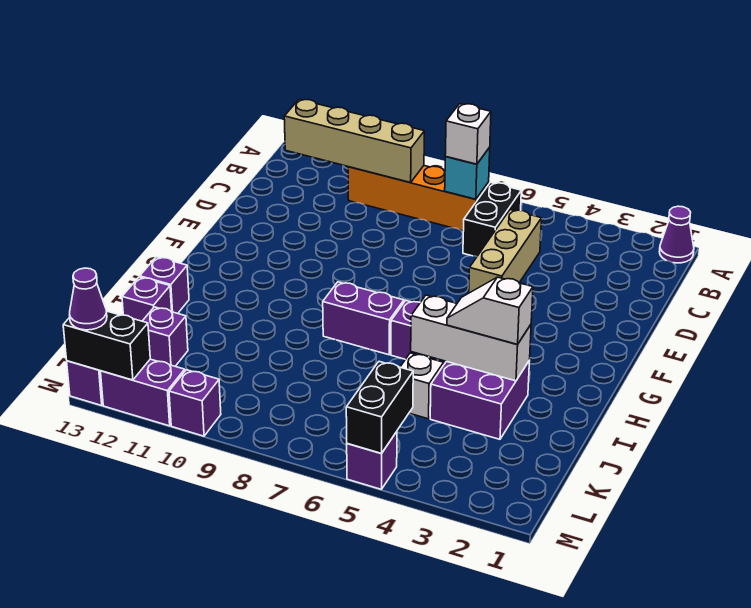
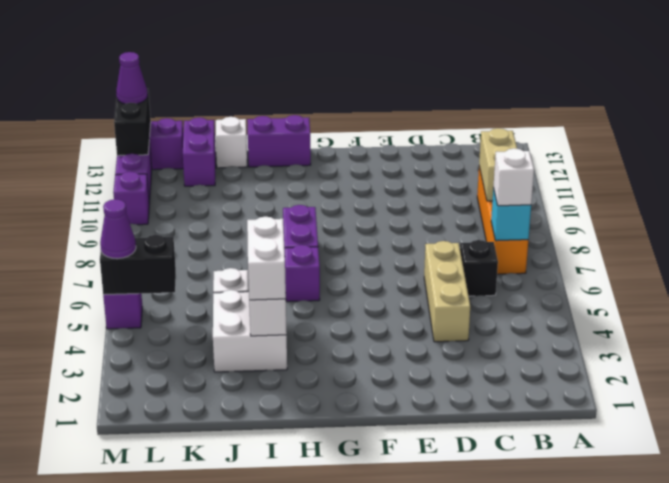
purple 1x1 cone [659,206,694,263] -> purple 1x1 cone moved to [100,199,136,259]
black 1x2 brick [463,182,521,257] -> black 1x1 brick [460,240,498,296]
tan 1x4 brick [284,99,424,183] -> tan 1x2 brick [479,128,517,201]
tan 1x3 brick [469,210,542,293] -> tan 1x3 brick turned to [424,241,470,342]
purple 2x2 brick [430,360,530,439] -> white 2x2 brick [213,290,287,372]
white 1x2 slope [447,277,533,344] -> white 1x2 brick [247,217,286,300]
purple 1x1 brick [140,257,189,313] -> purple 1x2 brick [247,115,311,167]
purple 1x1 brick [122,277,172,321] -> white 1x1 brick [216,117,247,168]
purple 1x1 brick [143,307,188,366] -> purple 1x2 brick [183,118,216,186]

